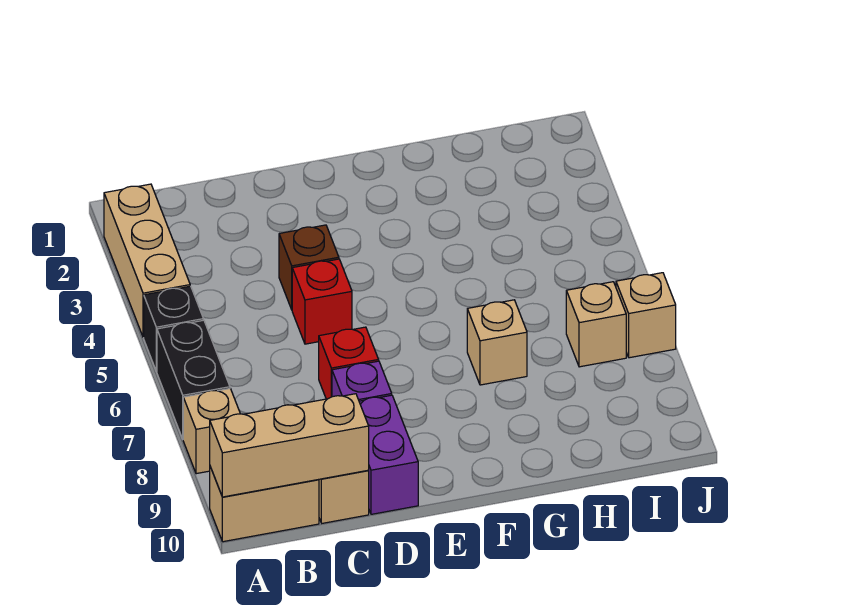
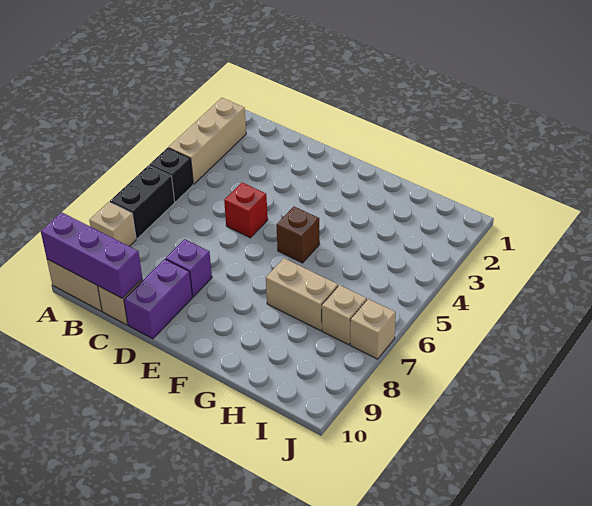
tan 1x3 brick [210,394,369,497] -> purple 1x3 brick [41,212,143,298]
brown 1x1 brick [279,225,339,309] -> brown 1x1 brick moved to [276,207,320,263]
red 1x1 brick [319,327,379,399] -> none
tan 1x1 brick [467,300,527,385] -> tan 1x2 brick [266,258,338,331]

